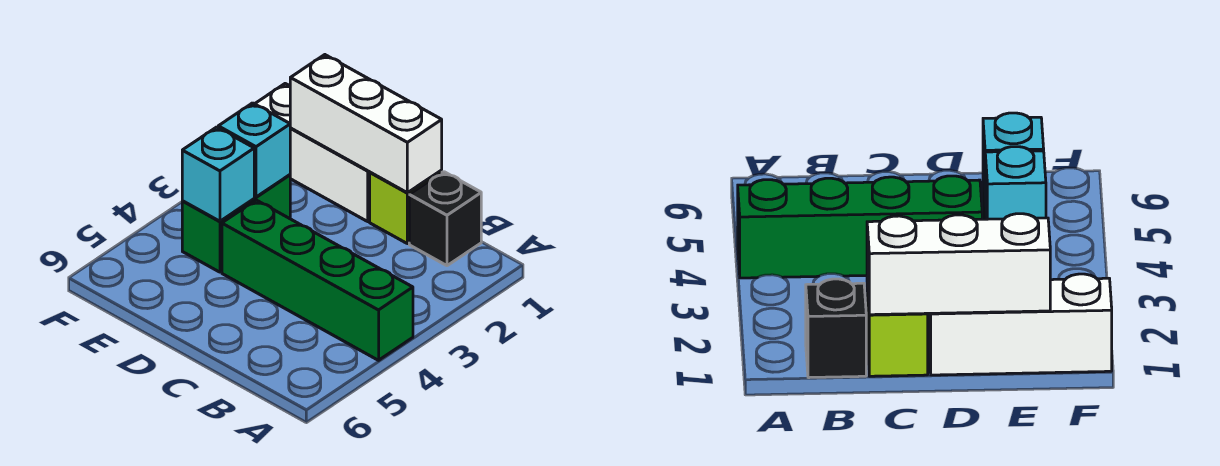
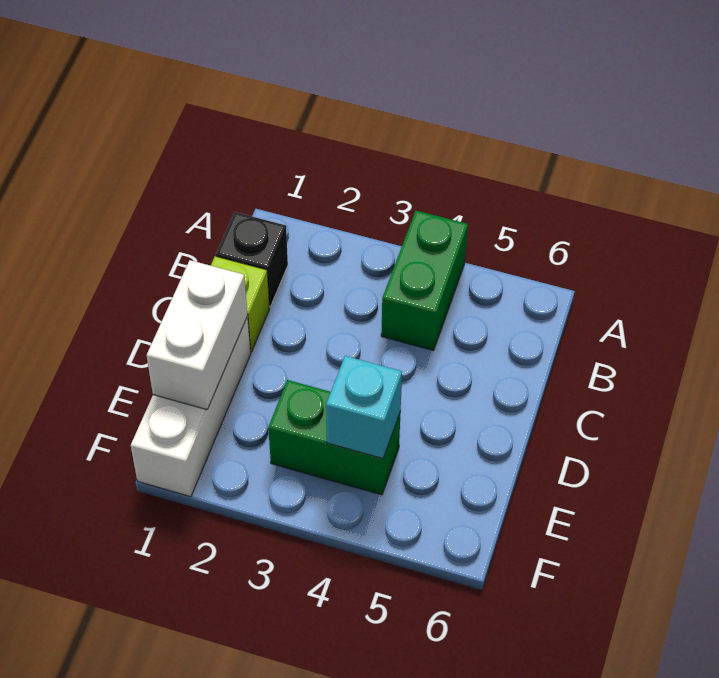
green 1x4 brick [222,200,413,360] -> green 1x2 brick [381,211,468,350]
white 1x3 brick [290,55,442,193] -> white 1x2 brick [147,260,248,410]
cyan 1x1 brick [218,103,290,197] -> none

